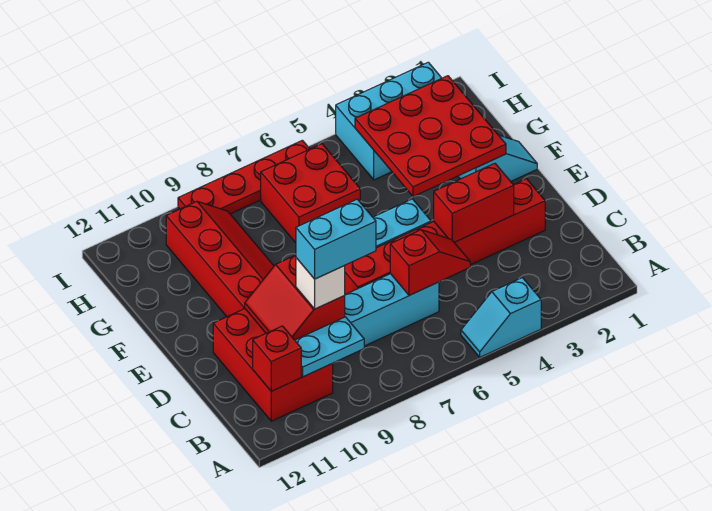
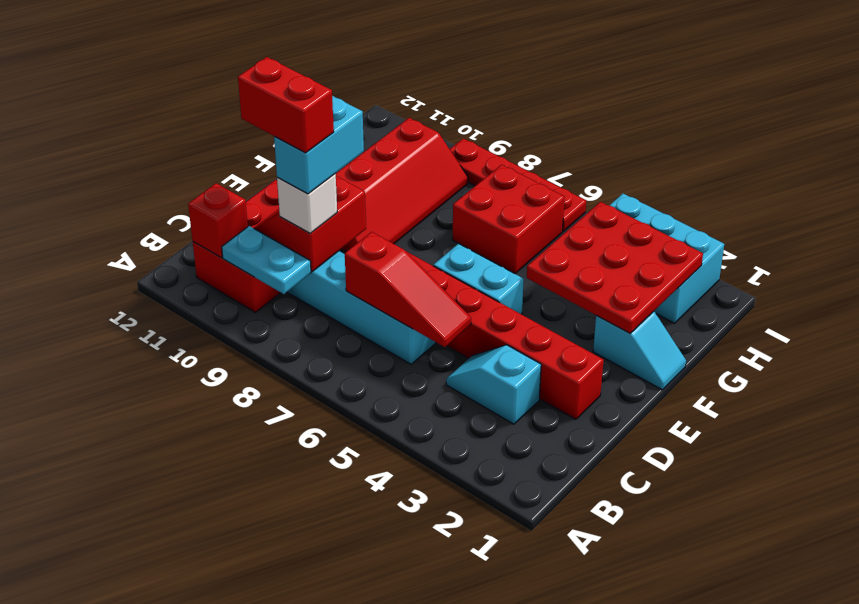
cyan 1x2 slope [461,278,541,357] -> cyan 1x2 slope moved to [446,345,541,424]
red 1x2 slope [390,230,470,296] -> red 1x3 slope [345,232,471,347]
cyan 1x2 brick [296,199,376,279] -> cyan 1x2 brick turned to [274,96,364,194]
red 1x2 brick [434,163,514,242] -> red 1x2 brick moved to [238,57,334,153]

